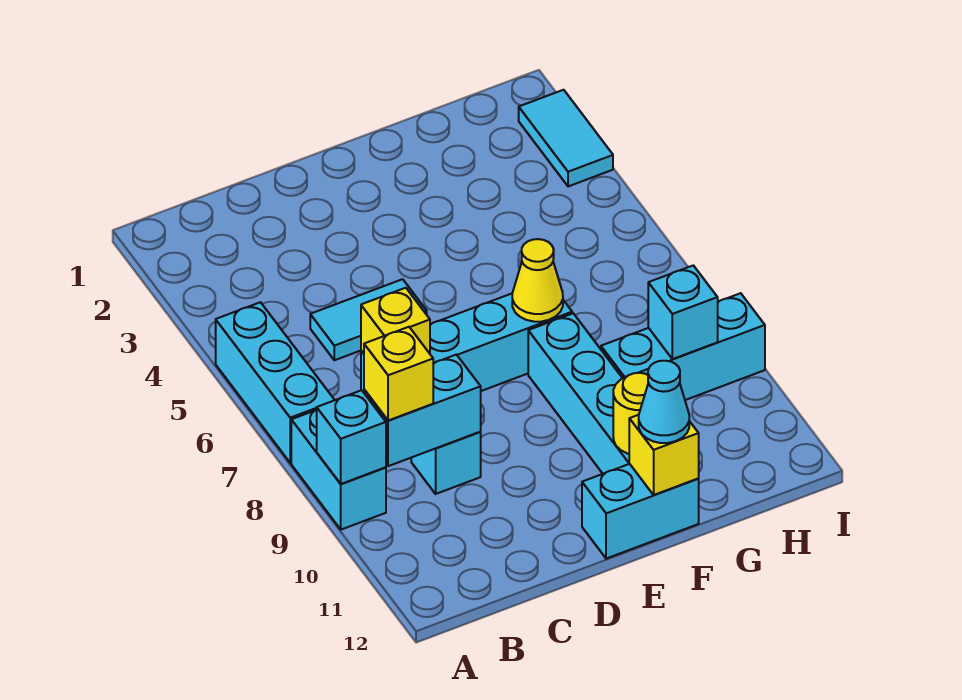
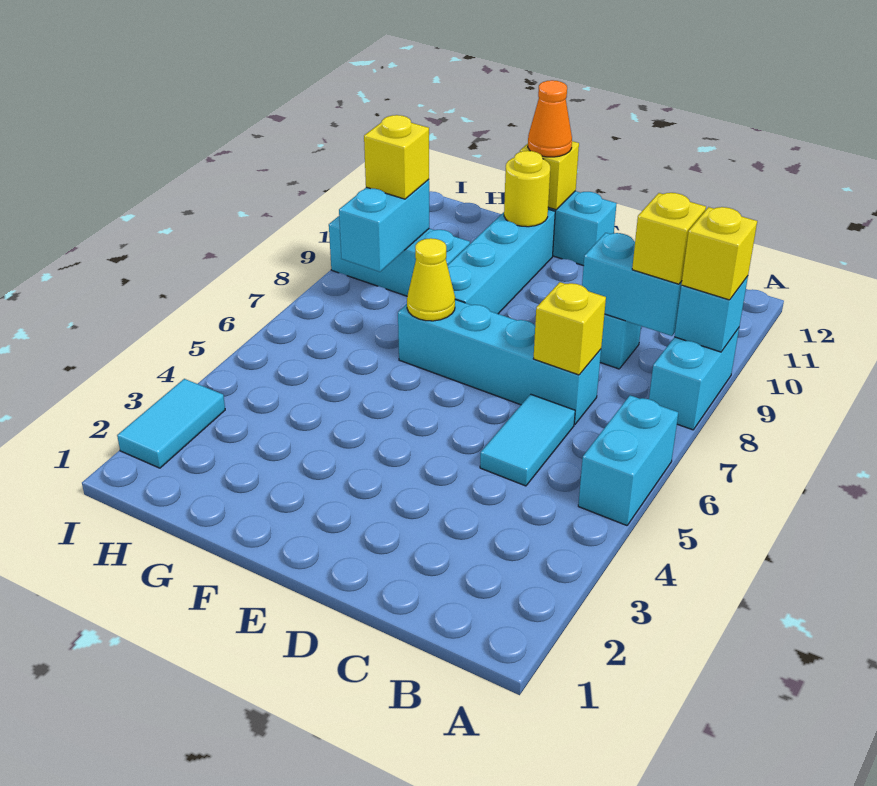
cyan 1x3 brick [216,302,334,463] -> cyan 1x2 brick [578,395,678,525]
none -> yellow 1x1 brick [681,207,757,300]
cyan 1x2 tile [310,279,427,360] -> cyan 1x2 tile turned to [480,394,575,486]
cyan 1x1 cone [639,361,689,443] -> orange 1x1 cone [528,80,572,157]
cyan 1x1 brick [648,265,718,359] -> cyan 1x2 brick [339,179,429,272]
none -> yellow 1x1 brick [364,115,429,199]

